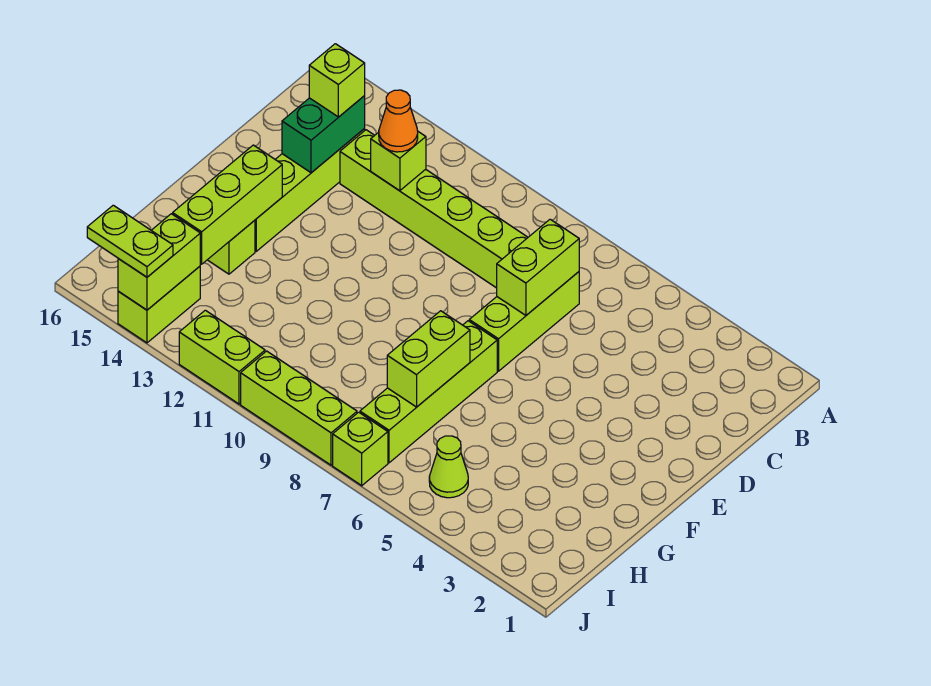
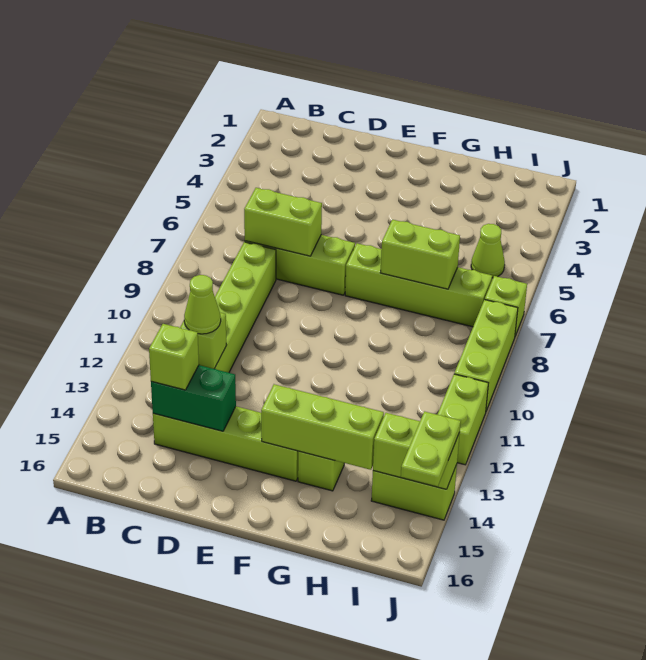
orange 1x1 cone [379,90,418,152] -> lime 1x1 cone [184,275,221,334]

